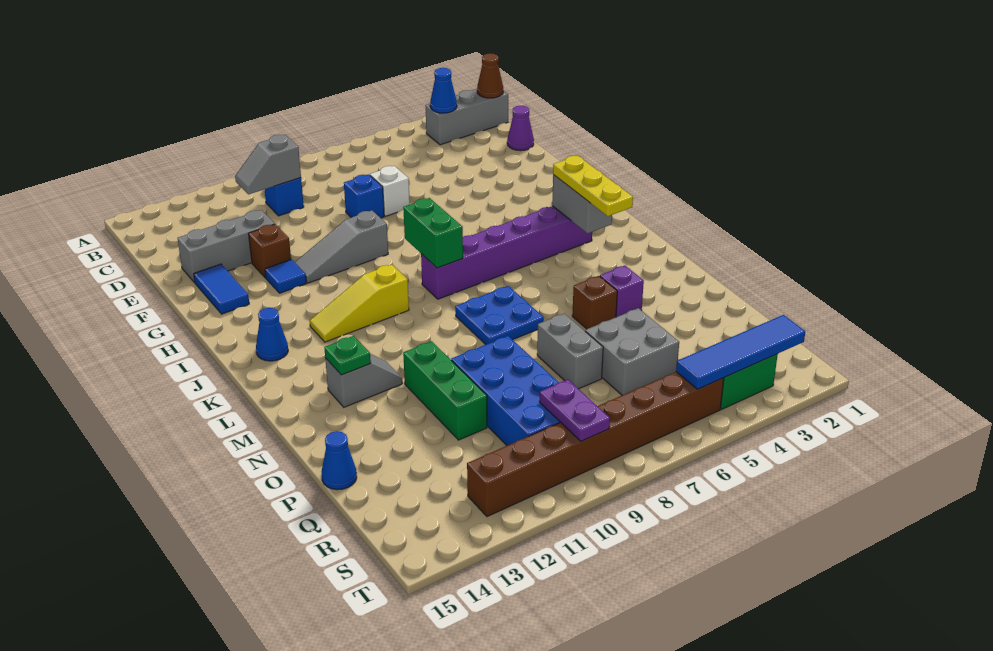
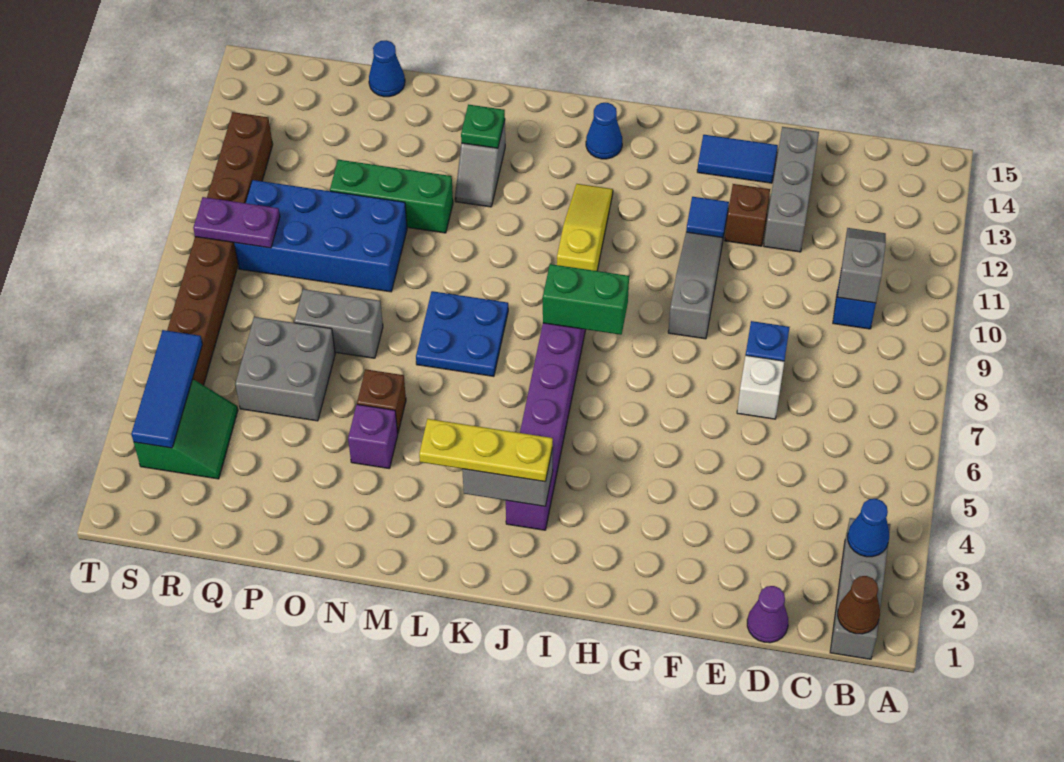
blue 1x4 tile [676,315,805,389] -> blue 1x3 tile [131,330,202,448]

